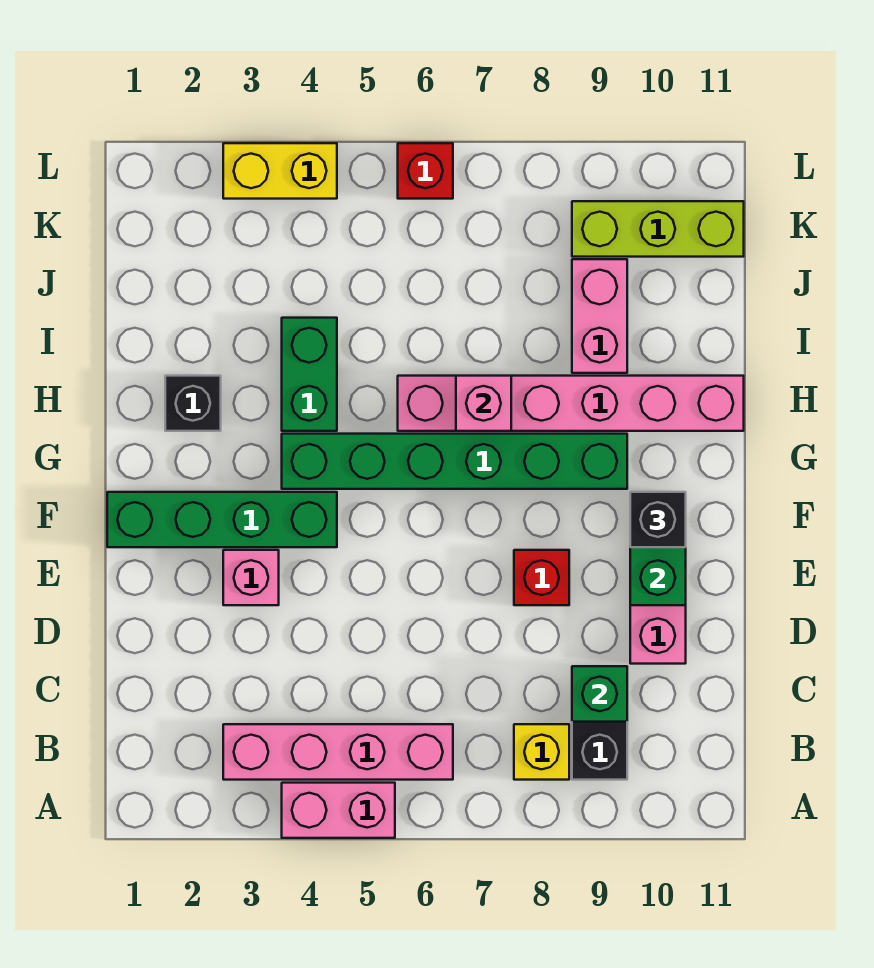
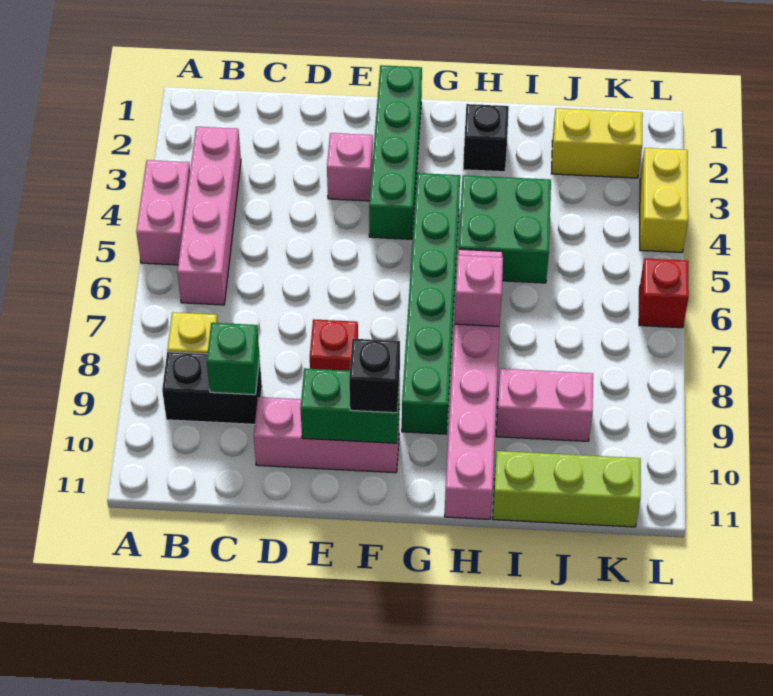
green 1x2 brick [282,318,337,431] -> green 2x2 brick [459,175,551,283]
none -> yellow 1x2 brick [551,108,643,178]
lime 1x3 brick [572,201,744,257] -> lime 1x3 brick turned to [493,451,641,527]

